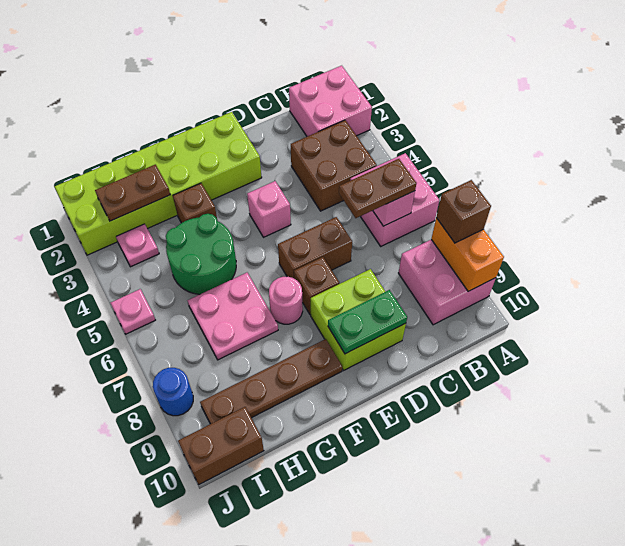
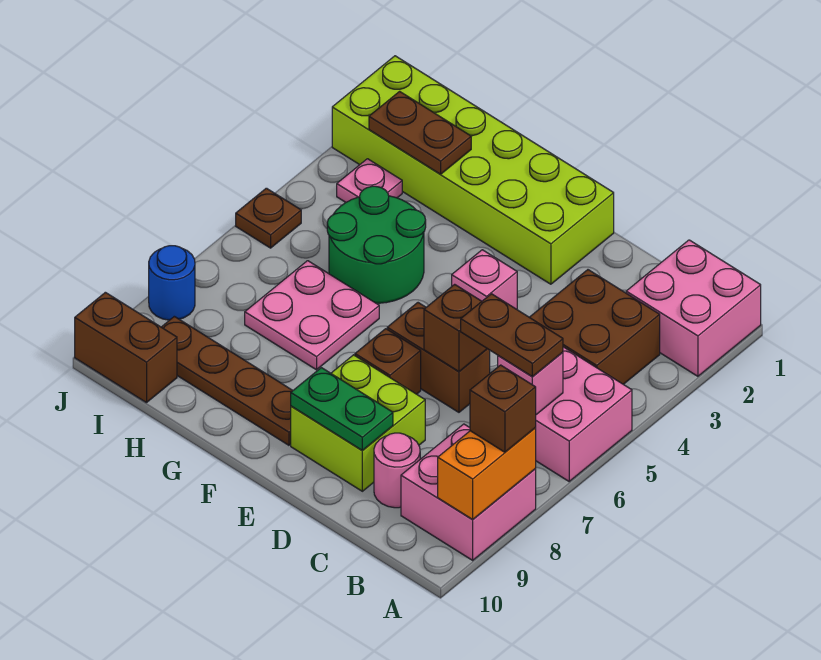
pink 1x1 round brick [269,277,303,324] -> pink 1x1 round brick moved to [374,433,420,508]
brown 1x1 brick [173,183,217,223] -> brown 1x1 brick moved to [424,284,487,371]
pink 1x1 plate [111,289,155,334] -> brown 1x1 plate [236,188,301,248]

